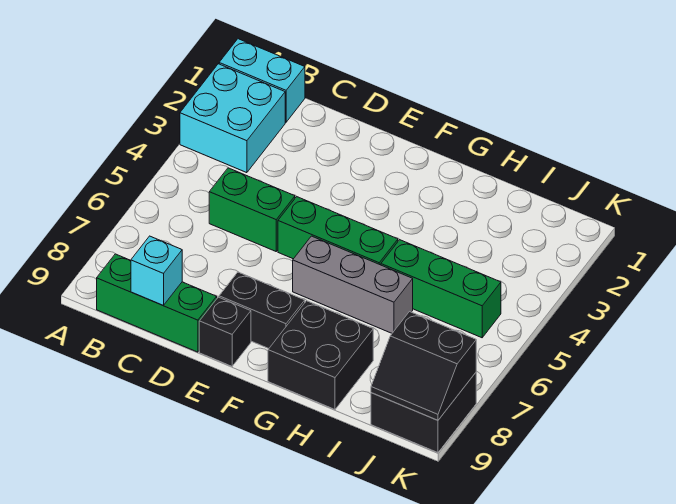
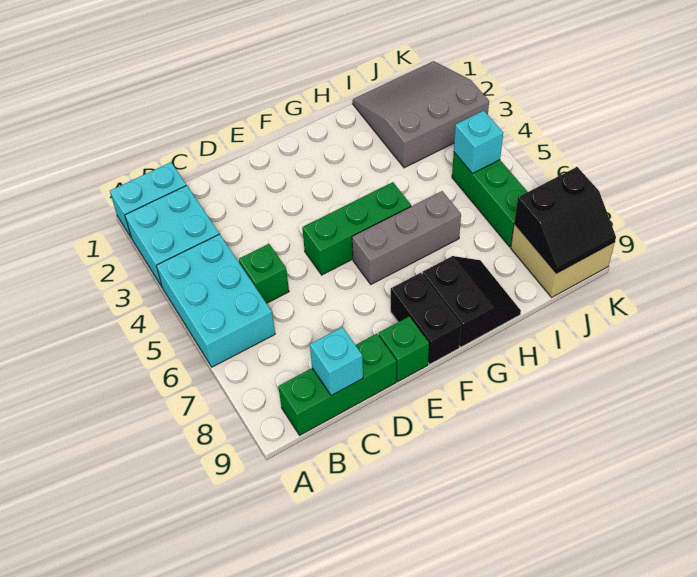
none -> cyan 2x3 brick [156,234,275,367]
green 1x2 brick [209,168,295,251] -> green 1x1 brick [239,244,289,303]
black 1x2 brick [219,272,305,348] -> black 1x2 brick turned to [391,273,461,364]
black 1x1 brick [199,297,251,366] -> green 1x1 brick [379,316,429,381]
black 2x2 brick [268,301,373,409] -> black 2x2 slope [422,256,521,347]
green 1x3 brick [381,240,501,338] -> green 1x3 brick turned to [452,153,527,247]
none -> grey 3x3 slope [353,61,489,168]
none -> cyan 1x1 brick [454,111,503,173]
black 2x2 brick [371,373,476,453] -> tan 2x2 brick [511,224,615,297]

